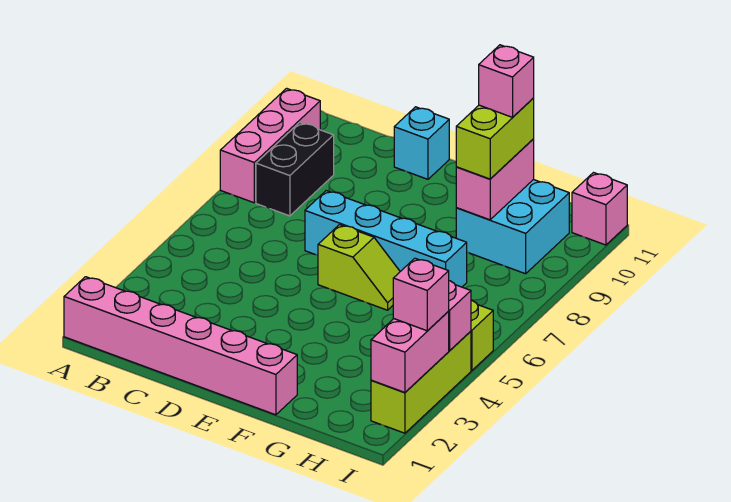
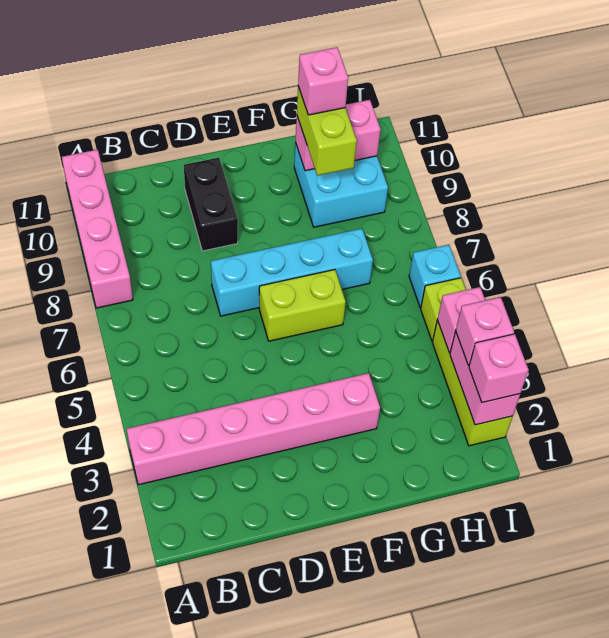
pink 1x6 brick [64,277,297,415] -> pink 1x6 brick moved to [127,373,380,485]
pink 1x3 brick [220,88,320,203] -> pink 1x4 brick [62,150,133,308]
black 1x2 brick [256,122,334,216] -> black 1x2 brick moved to [184,158,238,251]
cyan 1x1 brick [394,107,449,179] -> cyan 1x1 brick moved to [409,245,461,307]
lime 1x2 slope [318,225,400,310] -> lime 1x2 brick [259,270,346,341]
pink 1x2 brick [456,139,534,220] -> pink 1x2 brick turned to [295,100,381,171]
pink 1x1 brick [572,173,627,245] -> pink 1x1 brick moved to [469,334,529,403]

